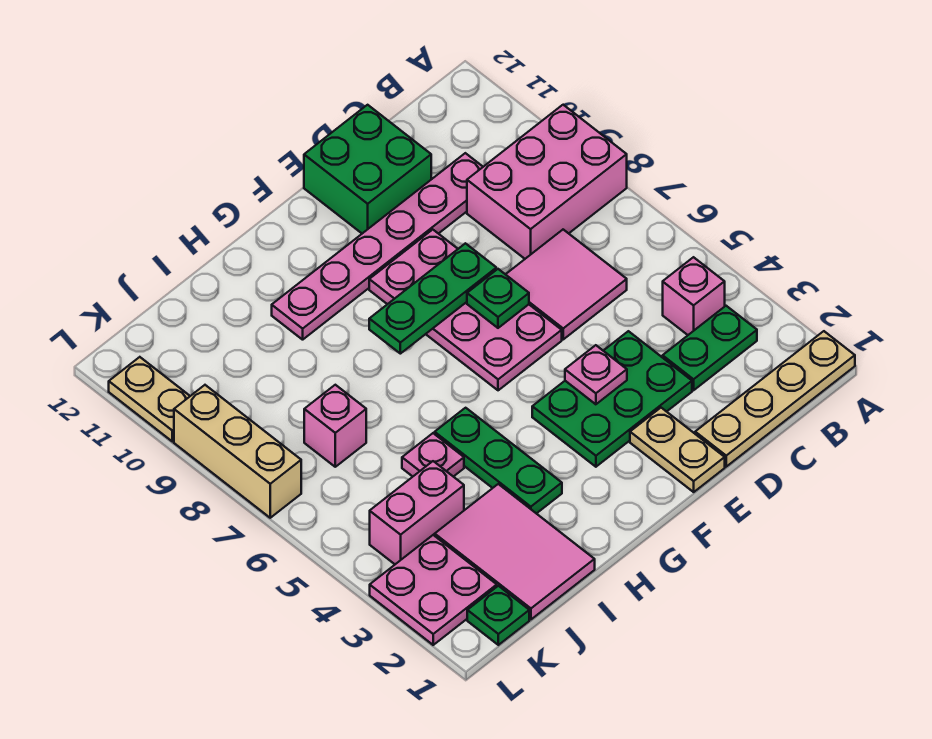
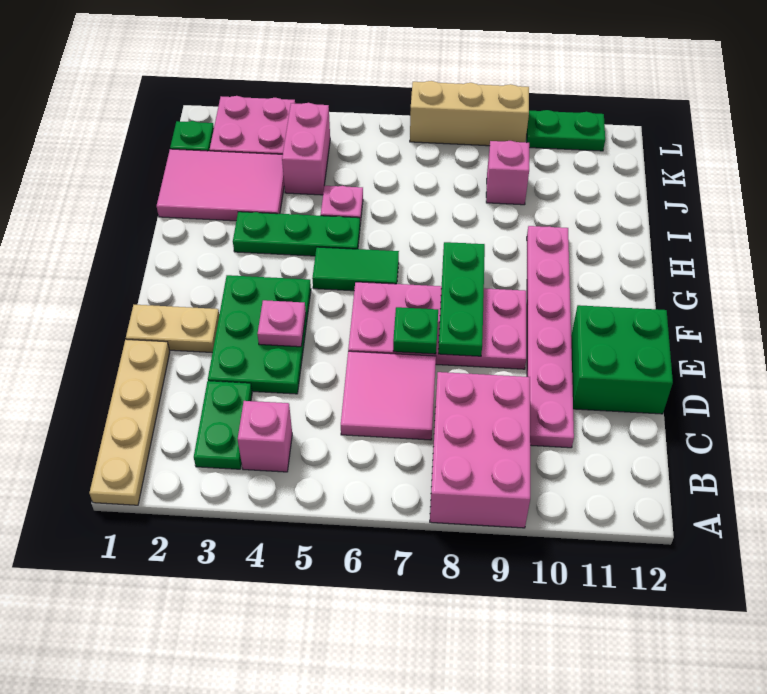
none -> green 1x2 tile [312,247,399,291]
pink 1x1 brick [304,385,366,467] -> pink 1x1 brick moved to [486,141,529,205]
tan 1x2 plate [109,357,190,442] -> green 1x2 plate [527,110,605,151]

